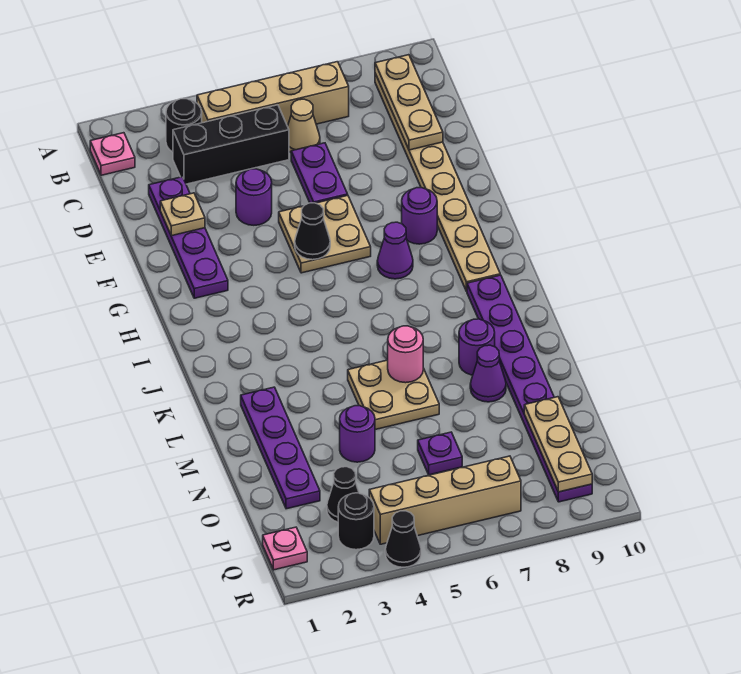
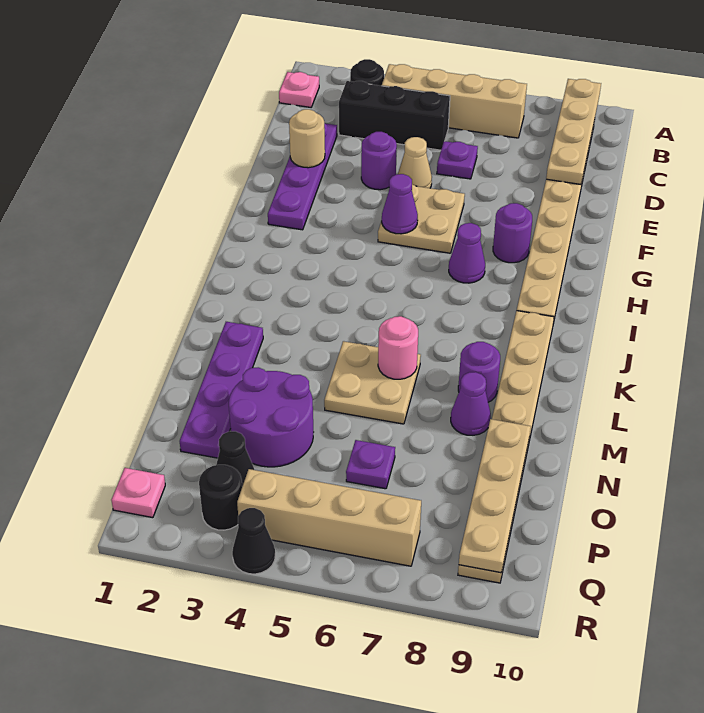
tan 1x3 plate [375,55,443,150] -> tan 1x4 plate [546,79,601,184]
tan 1x1 cone [288,99,320,153] -> tan 1x1 cone moved to [398,137,432,188]
purple 1x2 plate [291,143,348,203] -> purple 1x1 plate [437,141,478,179]
tan 1x1 plate [160,193,205,236] -> tan 1x1 round brick [289,109,325,168]
black 1x1 cone [295,203,330,260] -> purple 1x1 cone [382,174,418,234]
purple 1x8 plate [467,275,592,502] -> tan 1x8 plate [458,311,554,583]
purple 1x1 round brick [340,406,375,462] -> purple 2x2 round brick [229,367,313,467]
tan 1x3 plate [524,397,592,492] -> tan 1x4 plate [459,419,531,573]

